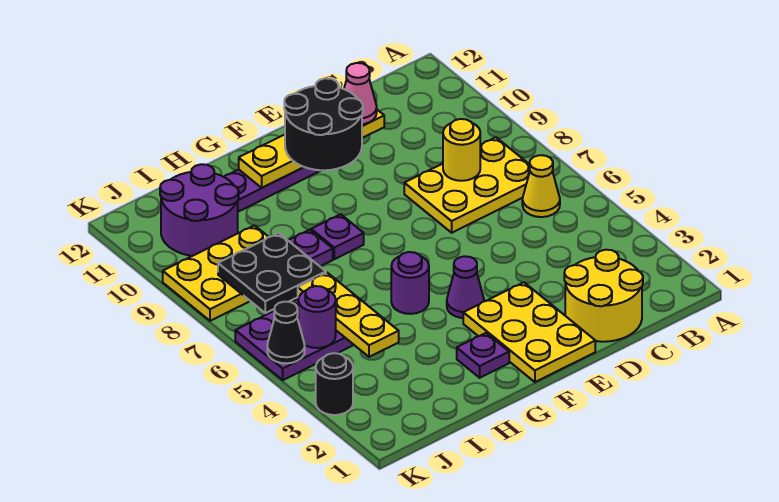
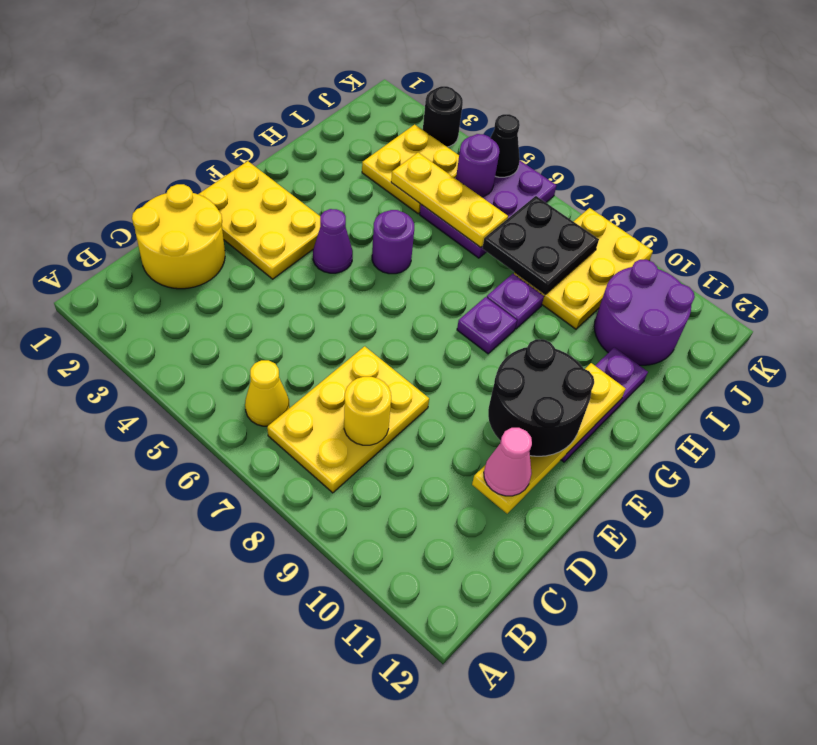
purple 1x1 plate [457,333,509,378] -> none
none -> yellow 2x2 plate [362,125,459,214]

